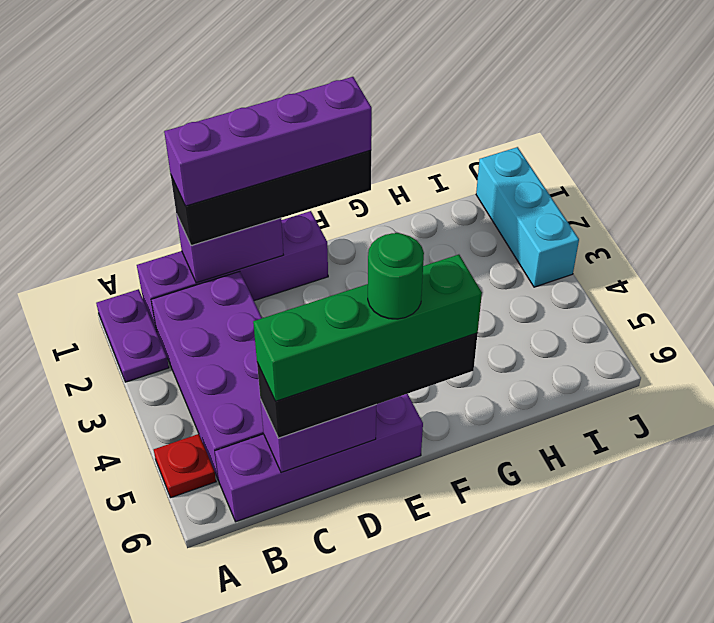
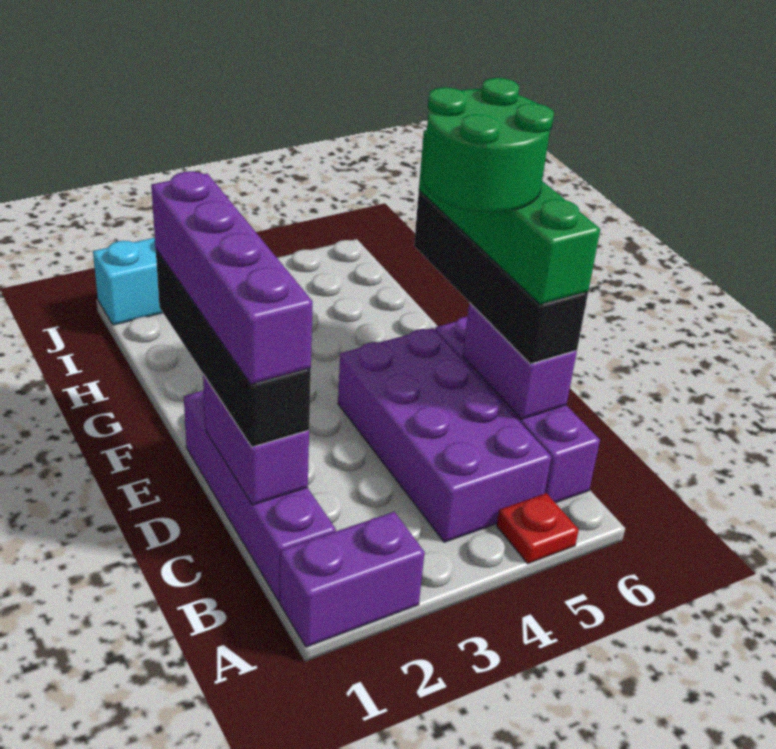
purple 1x2 plate [96,289,169,382] -> purple 1x2 brick [280,512,425,647]
purple 2x4 brick [151,271,264,481] -> purple 2x4 brick turned to [338,328,551,542]
green 1x1 round brick [368,233,424,319] -> green 2x2 round brick [423,78,554,212]

